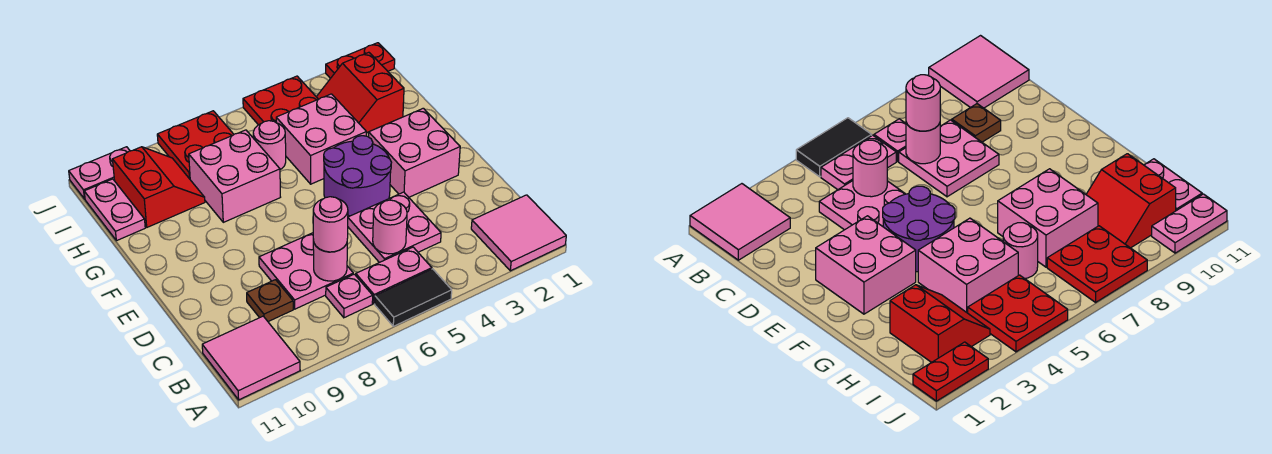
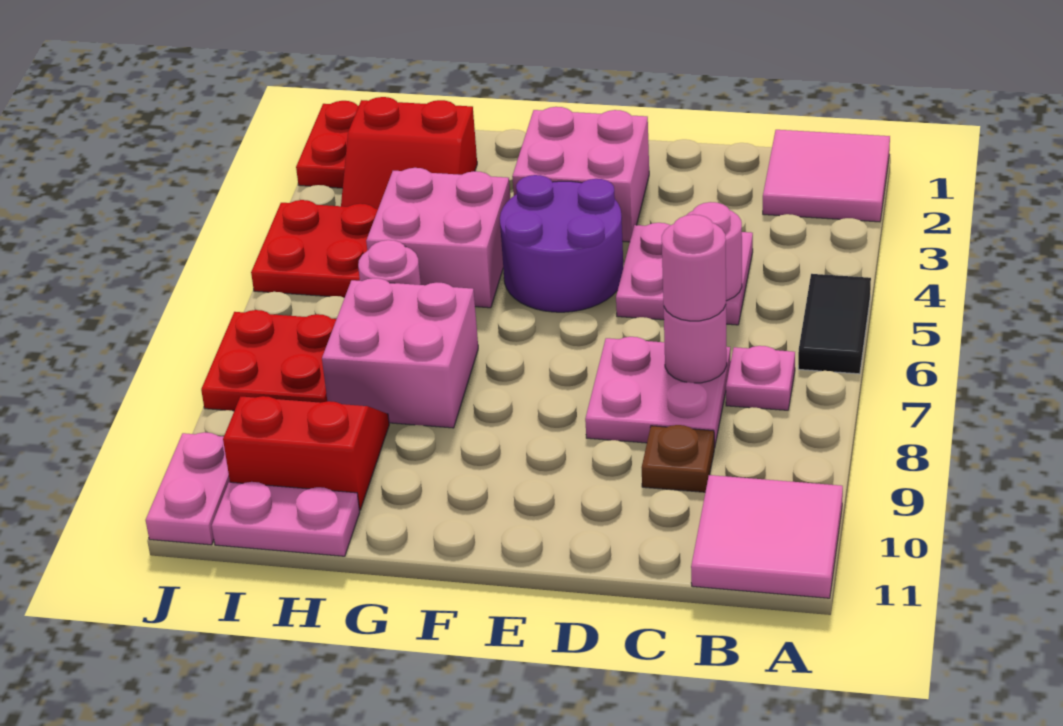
pink 1x2 plate [356,247,432,304] -> none

